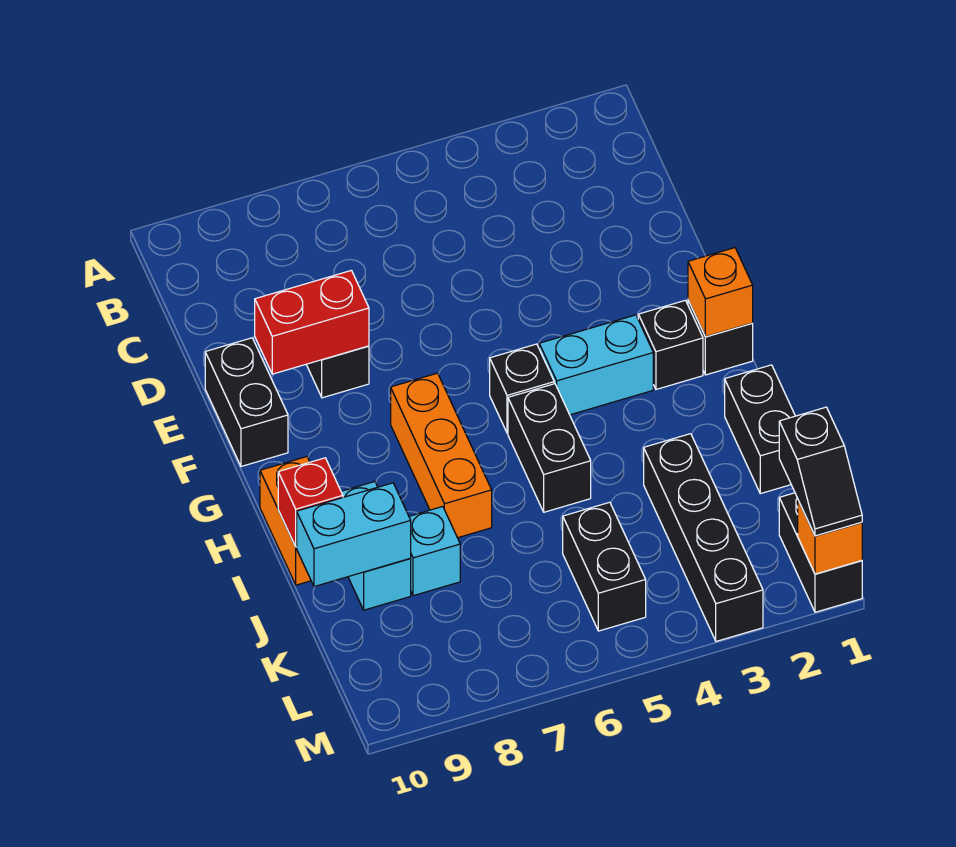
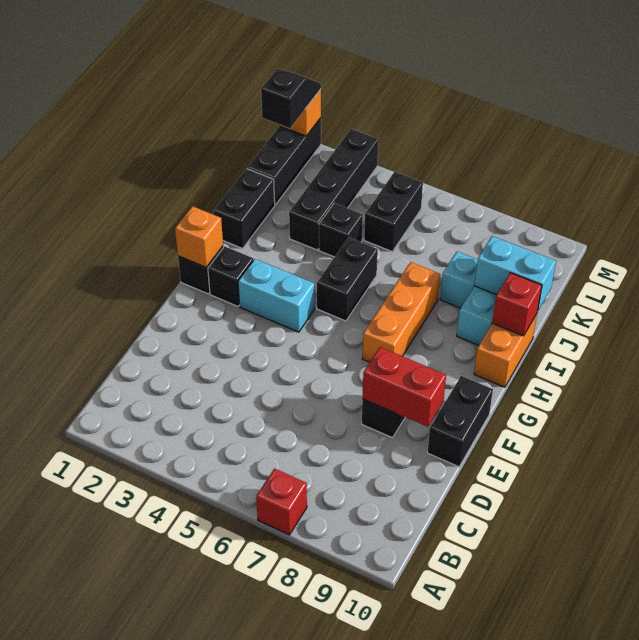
none -> red 1x1 brick [256,469,307,535]
black 1x1 brick [490,344,554,433] -> black 1x1 brick moved to [319,203,363,257]
black 1x2 brick [779,493,862,612] -> black 1x3 brick [247,118,321,205]

